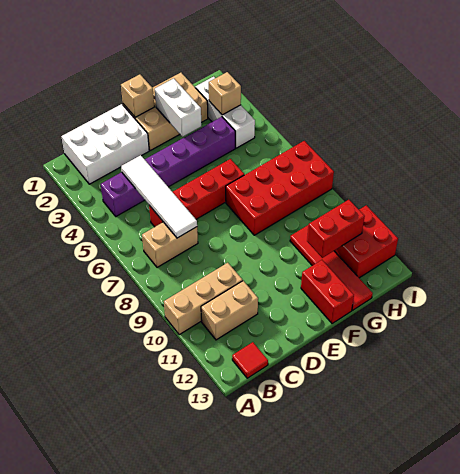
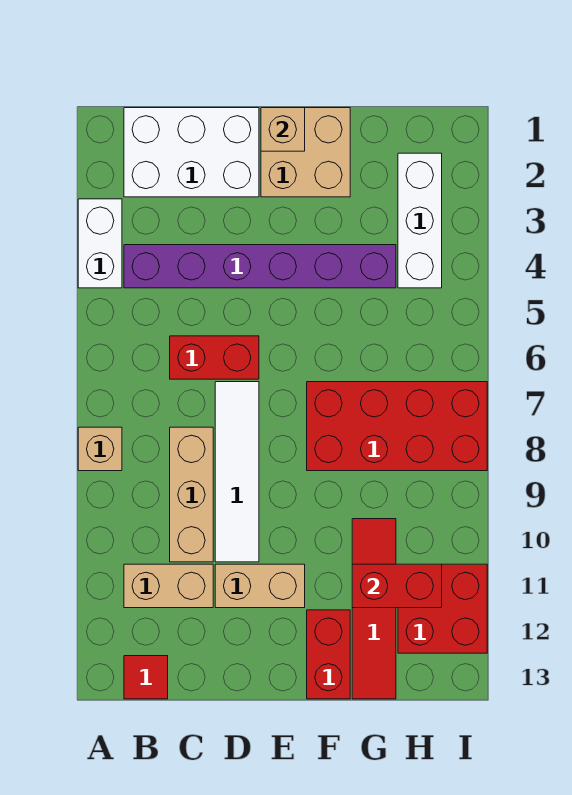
tan 1x3 brick [164,263,243,335] -> tan 1x3 brick turned to [170,427,213,562]
tan 1x2 brick [142,222,198,267] -> tan 1x2 brick moved to [215,564,305,608]
white 1x4 tile [121,155,197,238] -> white 1x4 tile moved to [215,382,259,562]
red 1x4 brick [149,159,244,227] -> red 1x2 brick [170,336,259,379]
tan 2x3 brick [123,73,208,151] -> tan 2x2 brick [261,108,350,197]
white 1x2 brick [155,78,201,137] -> white 1x2 brick moved to [78,199,122,288]
tan 1x1 brick [209,72,241,115] -> tan 1x1 brick moved to [78,427,122,471]

